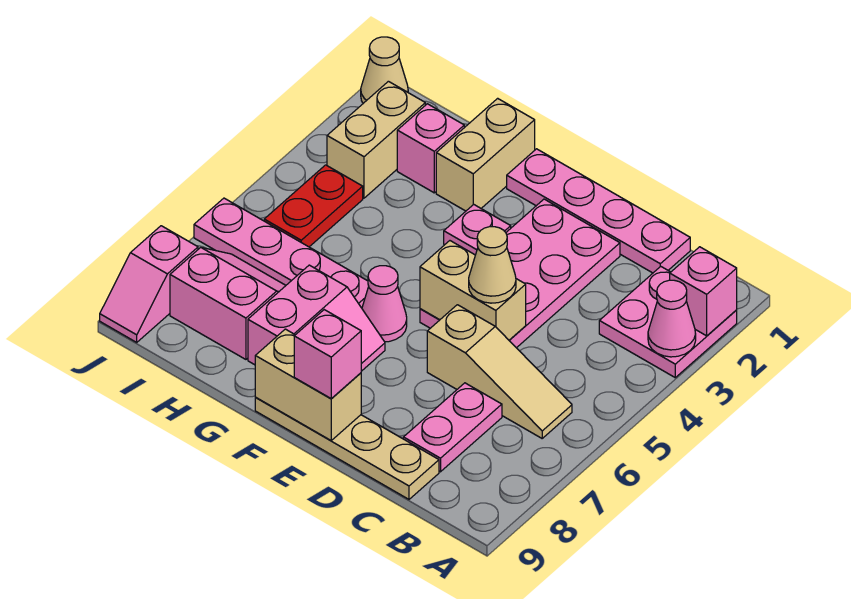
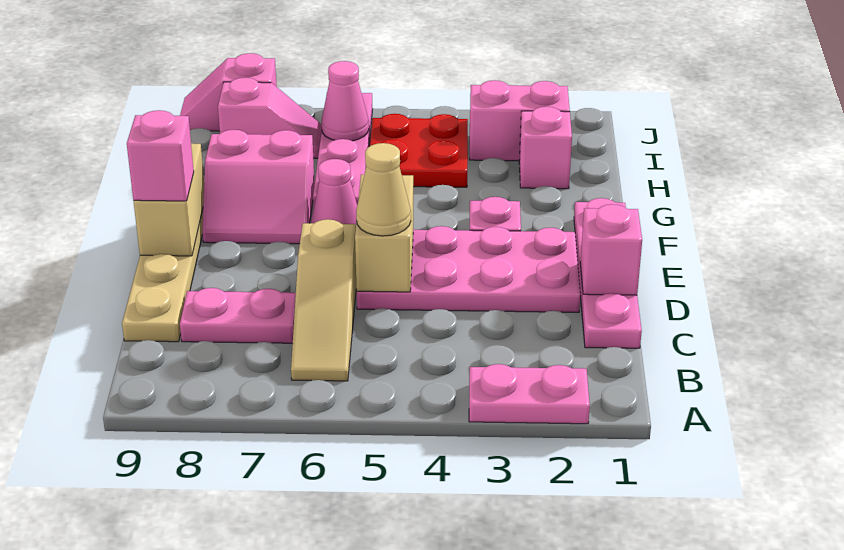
pink 2x2 plate [599,266,737,377] -> pink 1x2 plate [469,364,590,424]
pink 1x1 brick [670,247,737,336] -> pink 1x1 brick moved to [580,204,642,295]
pink 1x1 cone [648,280,696,357] -> pink 1x1 cone moved to [322,61,369,141]
tan 1x2 brick [436,98,535,211] -> none
pink 2x2 slope [170,247,286,359] -> pink 1x2 slope [218,78,322,158]
tan 1x2 brick [327,81,425,198] -> pink 1x2 brick [470,80,570,161]
red 1x2 plate [264,165,363,247] -> red 2x2 plate [370,114,468,187]
tan 1x1 cone [361,37,408,103] -> none

